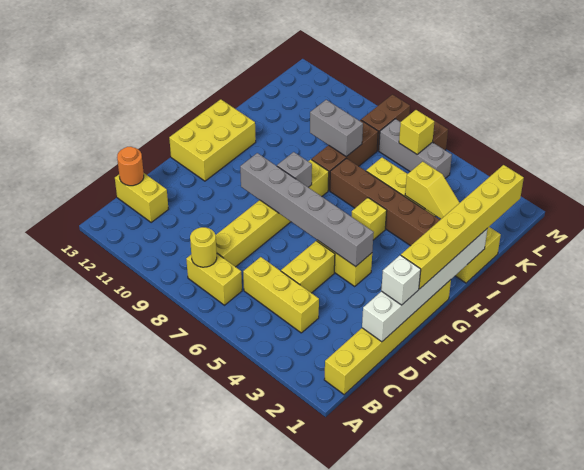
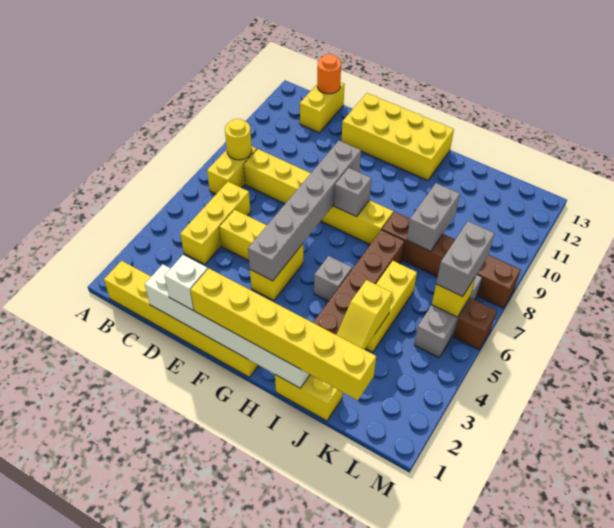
yellow 2x3 brick [169,99,256,181] -> yellow 2x4 brick [342,93,454,180]
yellow 1x1 brick [352,198,387,240] -> grey 1x1 brick [314,256,352,301]
none -> grey 1x2 brick [436,221,495,297]

